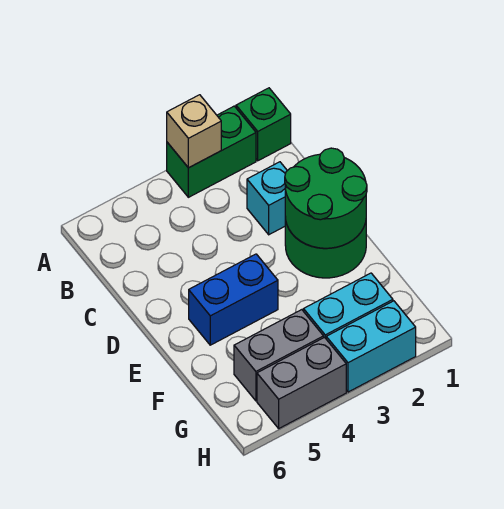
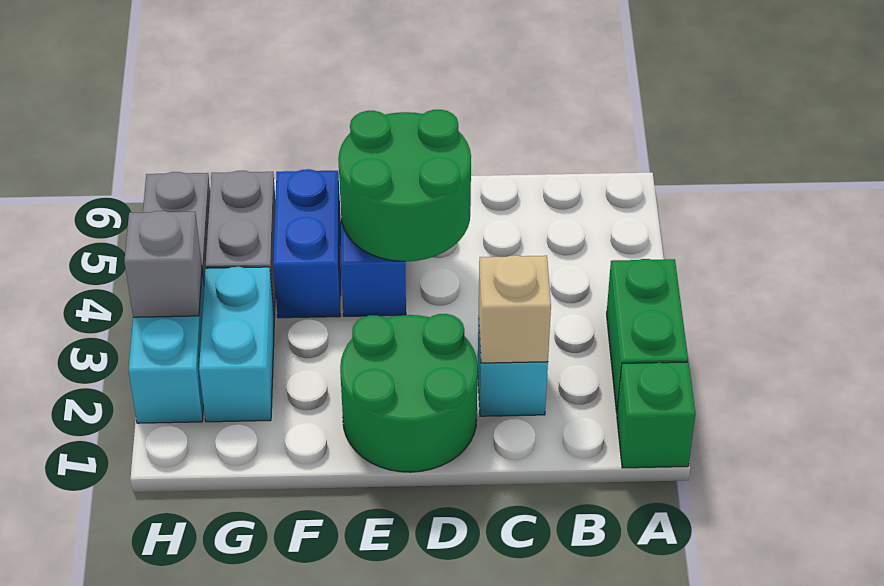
tan 1x1 brick [167,95,221,168] -> tan 1x1 brick moved to [479,255,551,363]
green 2x2 round brick [285,148,367,248] -> green 2x2 round brick moved to [338,110,471,261]
none -> blue 1x2 brick [273,169,341,318]
none -> grey 1x1 brick [124,211,202,317]

